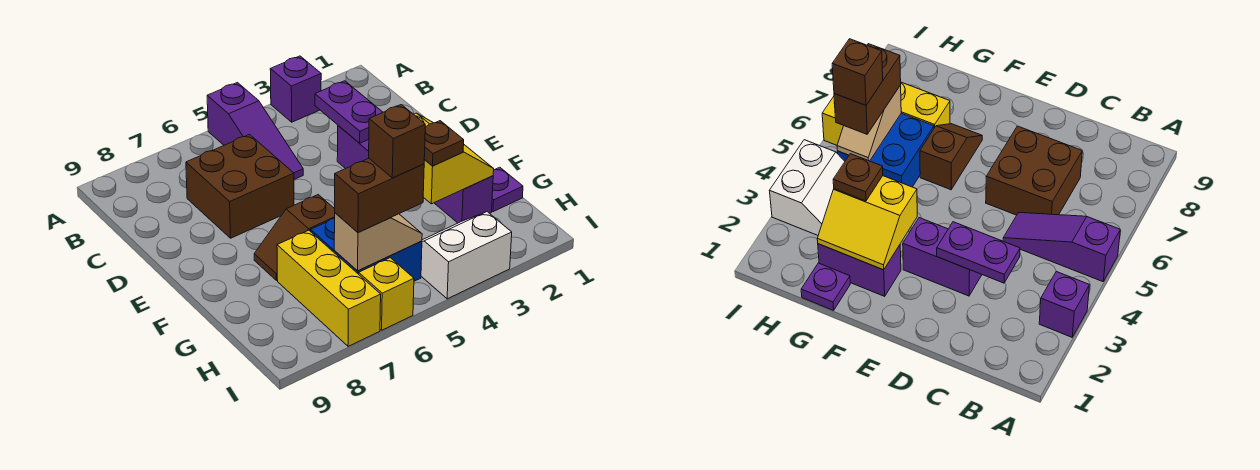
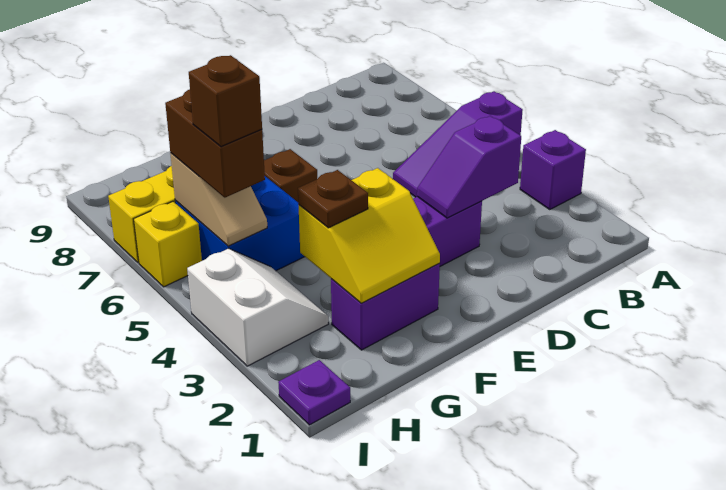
purple 1x2 plate [315,81,383,143] -> purple 1x2 slope [417,116,521,218]
brown 2x2 brick [186,135,294,238] -> none
purple 1x1 plate [492,167,523,212] -> purple 1x1 plate moved to [278,360,350,425]

